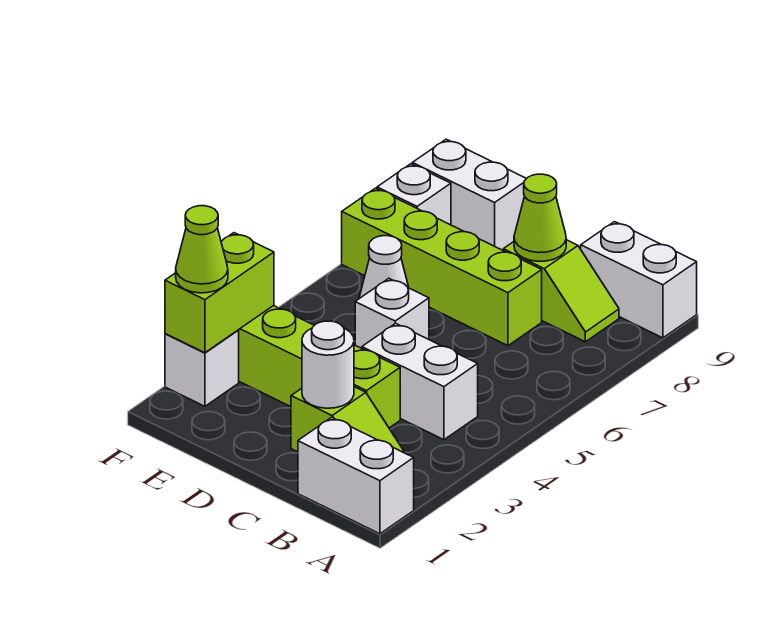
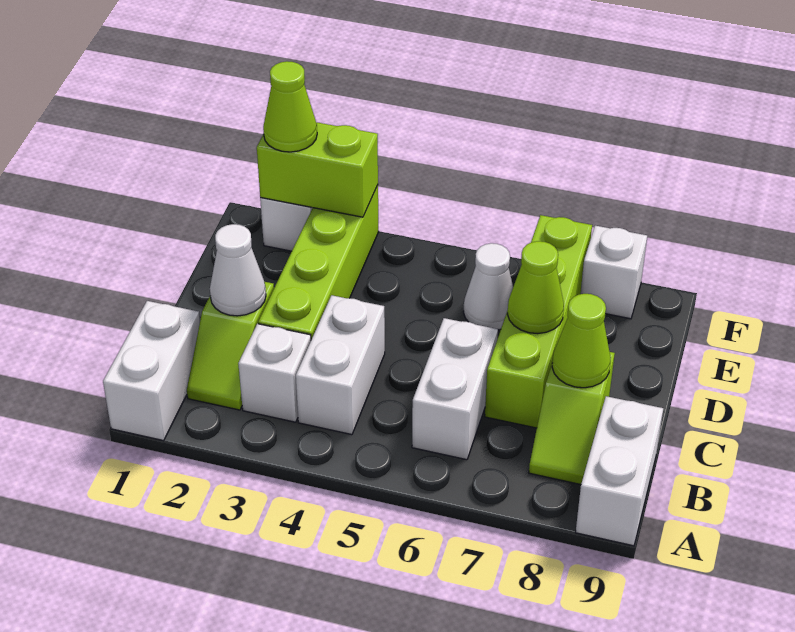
white 1x1 round brick [302,321,354,408] -> white 1x1 cone [210,224,266,316]
white 1x1 brick [355,278,429,348] -> white 1x1 brick moved to [238,324,311,422]
none -> lime 1x1 cone [508,241,564,334]
white 1x2 brick [412,139,527,250] -> white 1x2 brick moved to [412,318,498,460]

